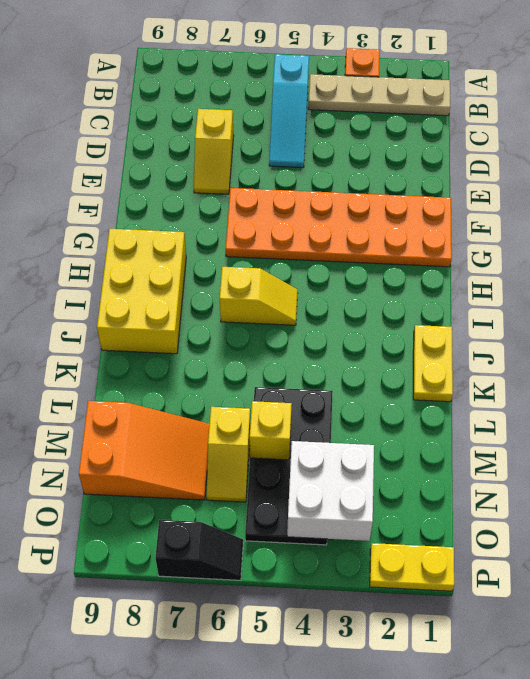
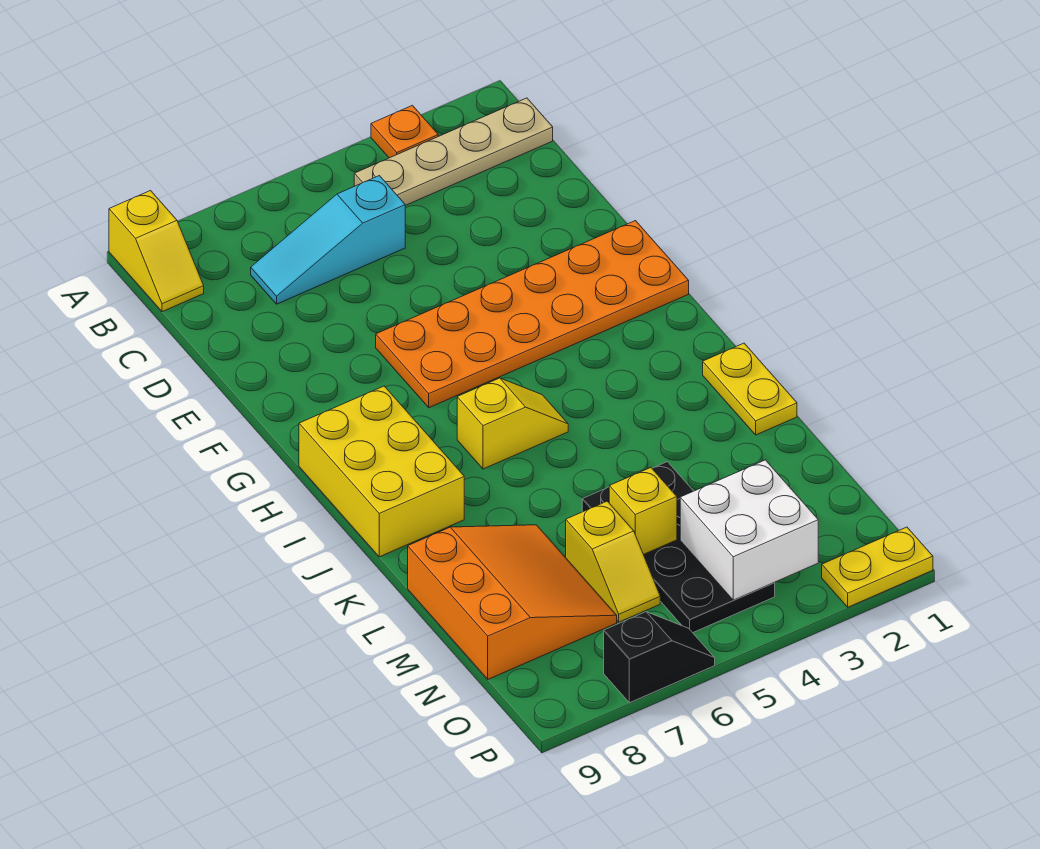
cyan 1x3 slope [269,54,309,168] -> cyan 1x3 slope turned to [251,176,405,304]
yellow 1x2 slope [194,109,234,194] -> yellow 1x2 slope moved to [109,191,204,312]
orange 2x3 slope [79,401,210,500] -> orange 3x3 slope [408,525,617,679]

